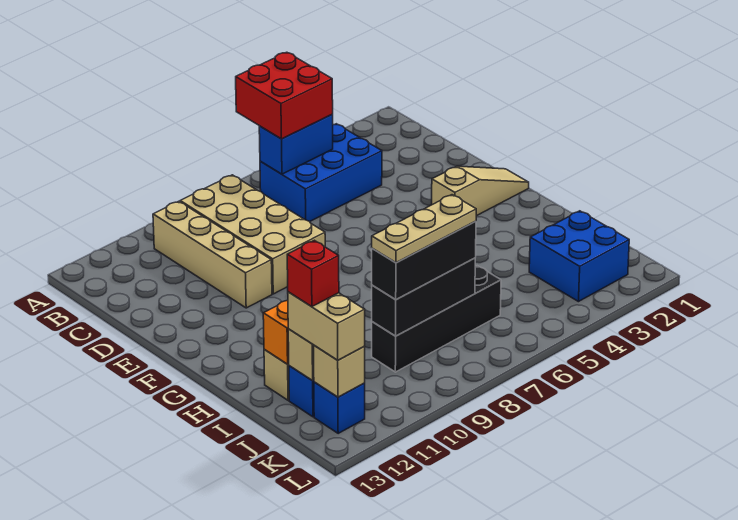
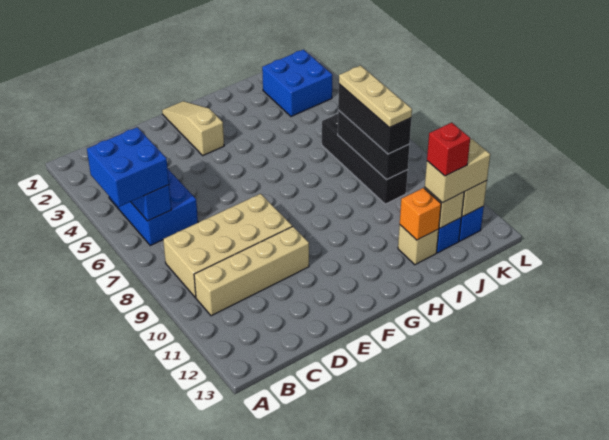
red 2x2 brick [236,52,333,139] -> blue 2x2 brick [87,127,169,207]

